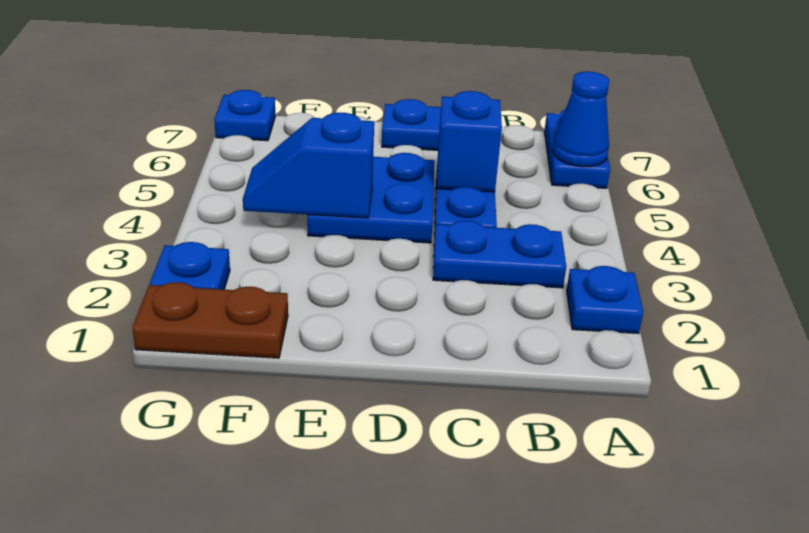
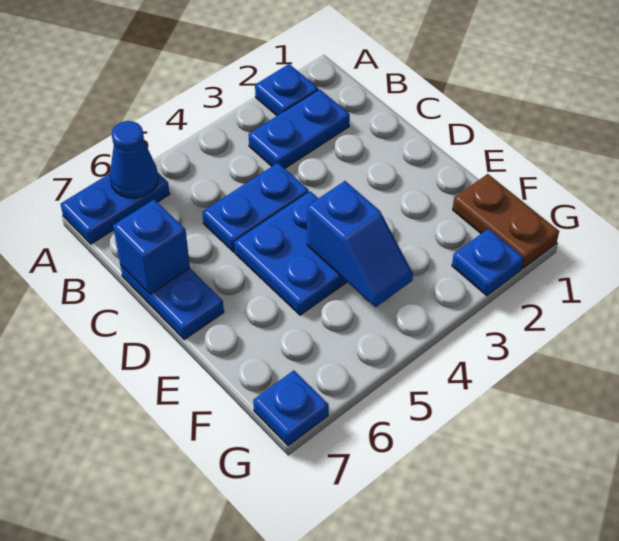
blue 1x2 plate [433,221,566,288] -> blue 1x2 plate turned to [249,89,350,168]
blue 1x1 brick [437,91,502,192] -> blue 1x1 brick moved to [113,199,190,294]

